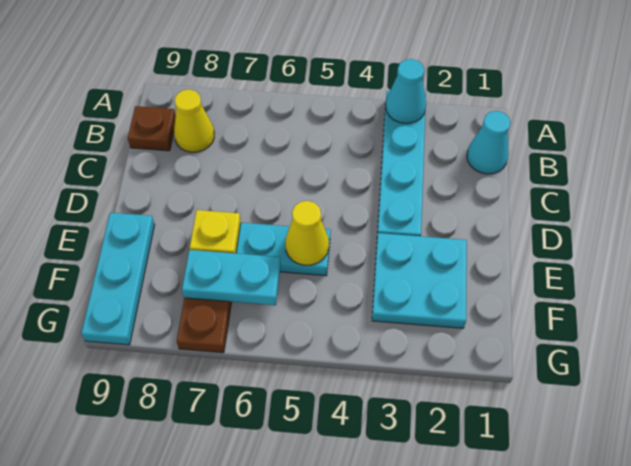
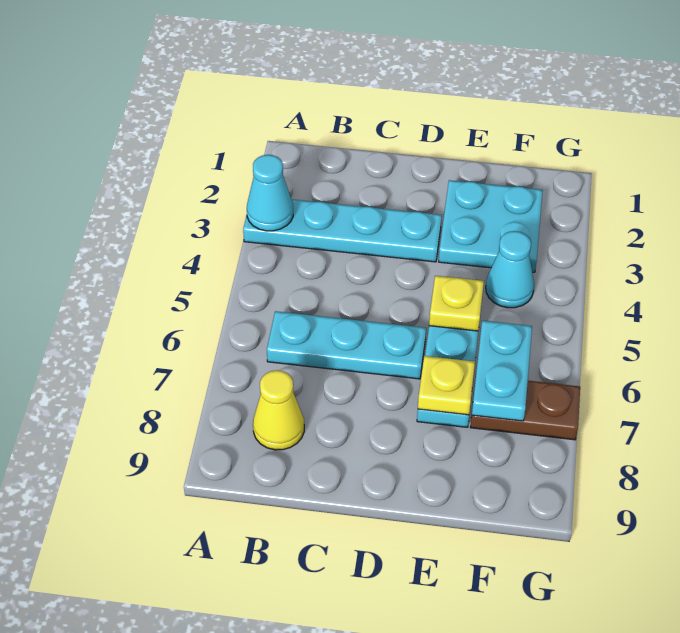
cyan 1x1 cone [467,111,511,174] -> cyan 1x1 cone moved to [486,231,534,308]
brown 1x1 plate [128,106,176,151] -> none
yellow 1x1 cone [285,201,329,265] -> yellow 1x1 plate [429,276,484,331]
cyan 1x3 plate [81,213,155,345] -> cyan 1x3 plate moved to [267,311,426,379]

